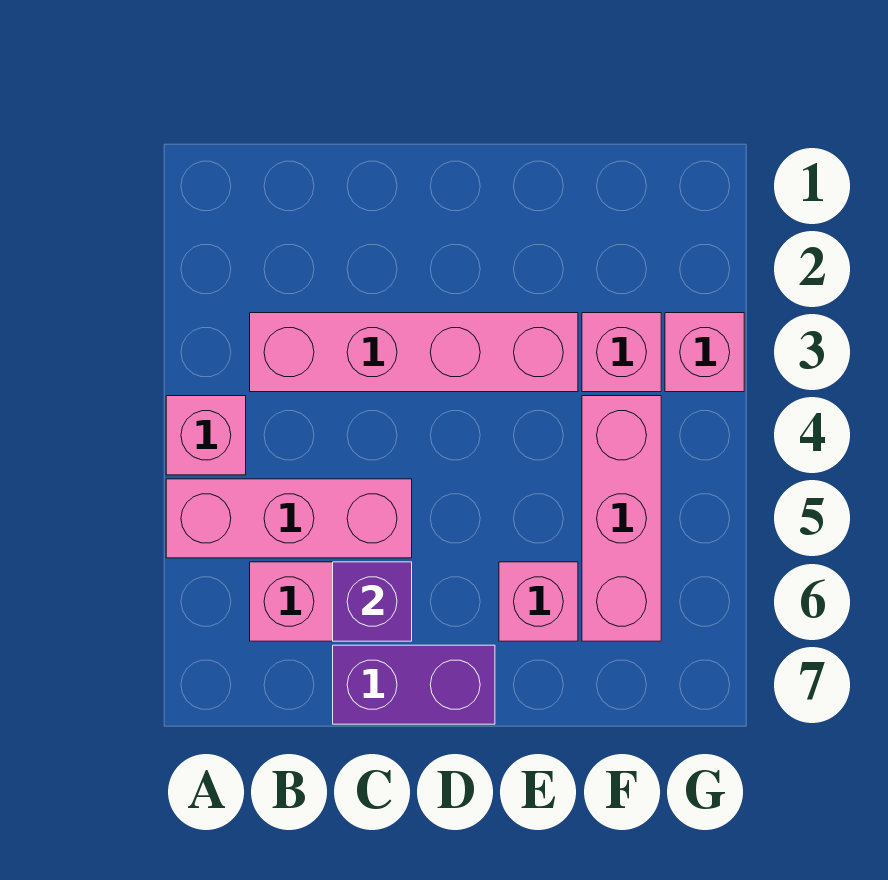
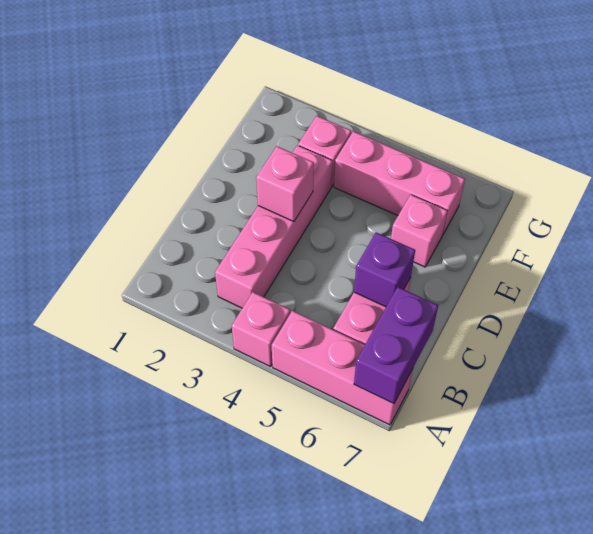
pink 1x3 brick [166,479,412,558] -> pink 1x3 brick turned to [272,311,413,425]
purple 1x2 brick [333,645,495,724] -> purple 1x2 brick moved to [354,287,438,404]
pink 1x1 brick [665,313,744,392] -> pink 1x1 brick moved to [256,146,314,222]

